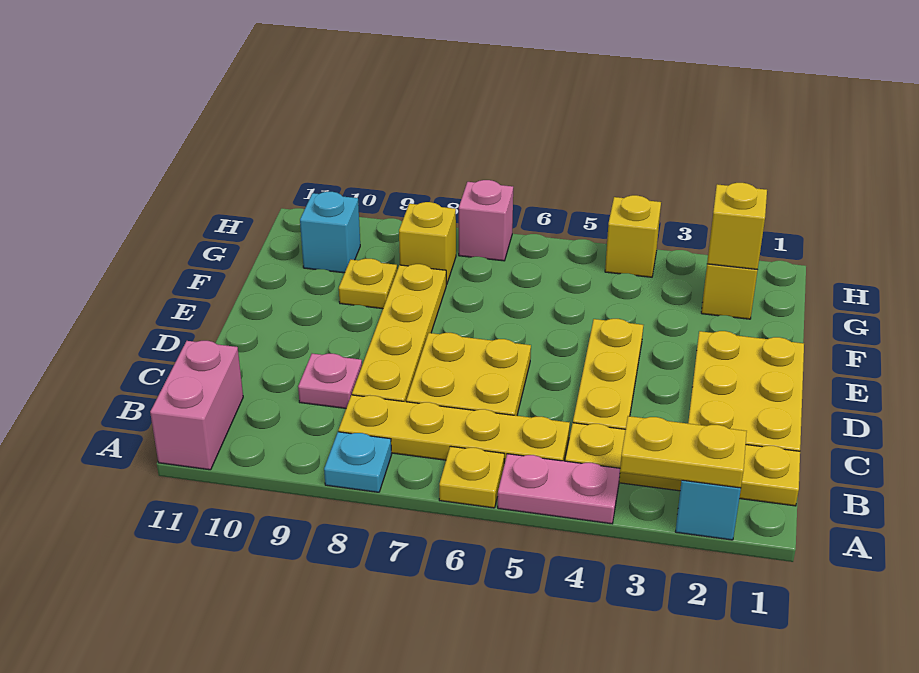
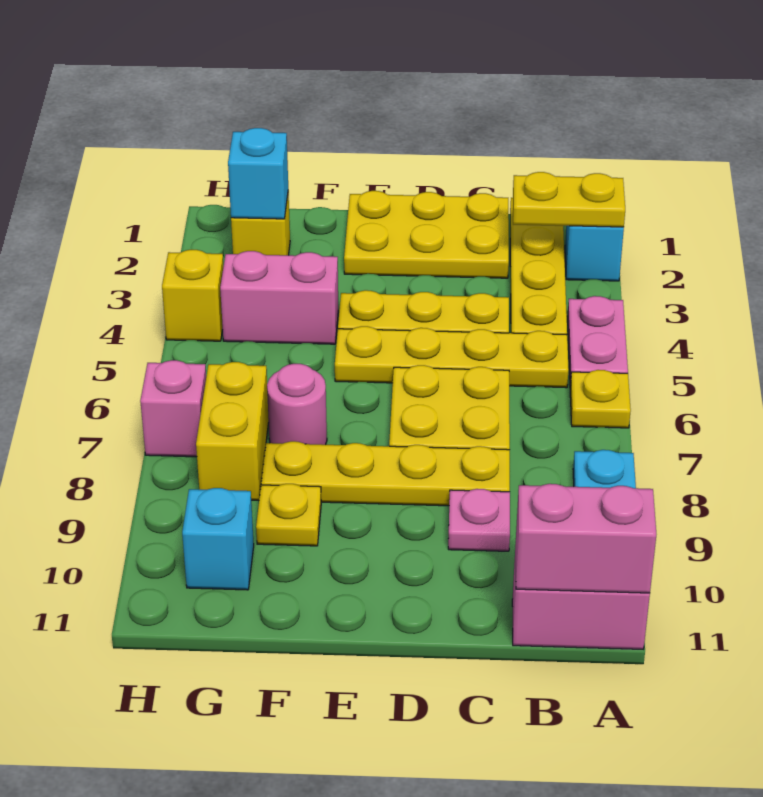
yellow 1x2 plate [620,416,747,488] -> yellow 1x2 plate turned to [513,172,625,227]
none -> pink 1x2 brick [516,484,656,593]
yellow 1x4 plate [338,395,570,465] -> yellow 1x4 plate turned to [335,326,569,388]
none -> pink 1x2 brick [220,251,338,344]
none -> pink 1x1 round brick [267,364,327,445]
yellow 1x1 brick [707,183,767,270] -> cyan 1x1 brick [228,128,288,219]
yellow 1x1 brick [399,202,456,284] -> yellow 1x2 brick [196,362,269,501]

